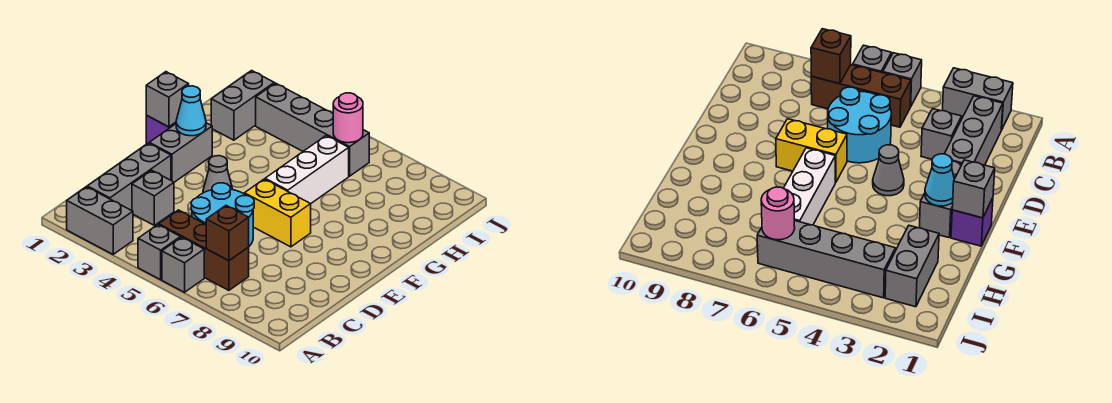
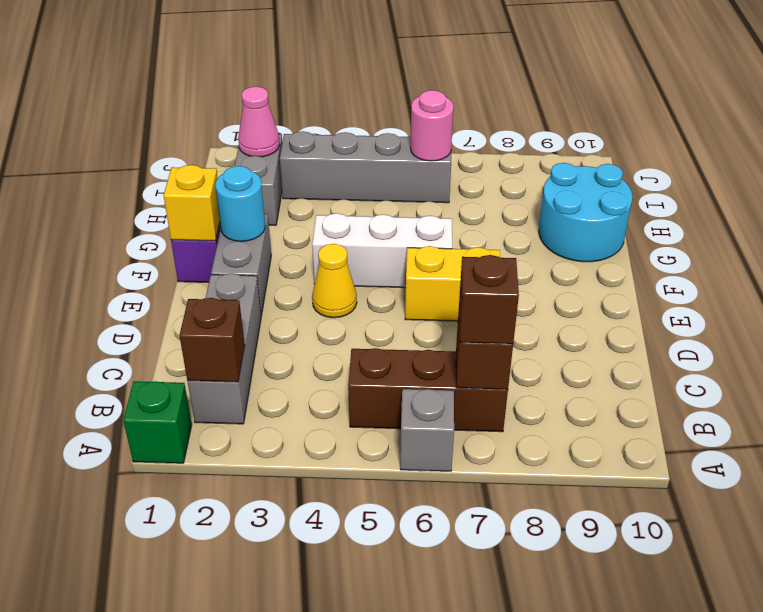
none -> green 1x1 brick [123,381,192,463]
grey 1x2 brick [67,187,133,254] -> none
grey 1x1 brick [138,225,180,280] -> none
none -> brown 1x1 brick [180,298,245,382]
none -> brown 1x1 brick [459,255,519,344]
grey 1x1 brick [132,170,174,225] -> none
cyan 2x2 round brick [191,183,254,246] -> cyan 2x2 round brick moved to [539,163,632,262]
grey 1x1 cone [203,156,233,193] -> yellow 1x1 cone [312,244,357,318]
grey 1x1 brick [146,72,189,127] -> yellow 1x1 brick [163,165,220,241]
cyan 1x1 cone [176,86,206,136] -> cyan 1x1 round brick [215,166,265,242]
white 1x3 brick [265,136,349,204] -> white 1x3 brick turned to [312,213,452,288]
none -> pink 1x1 cone [238,87,280,157]

